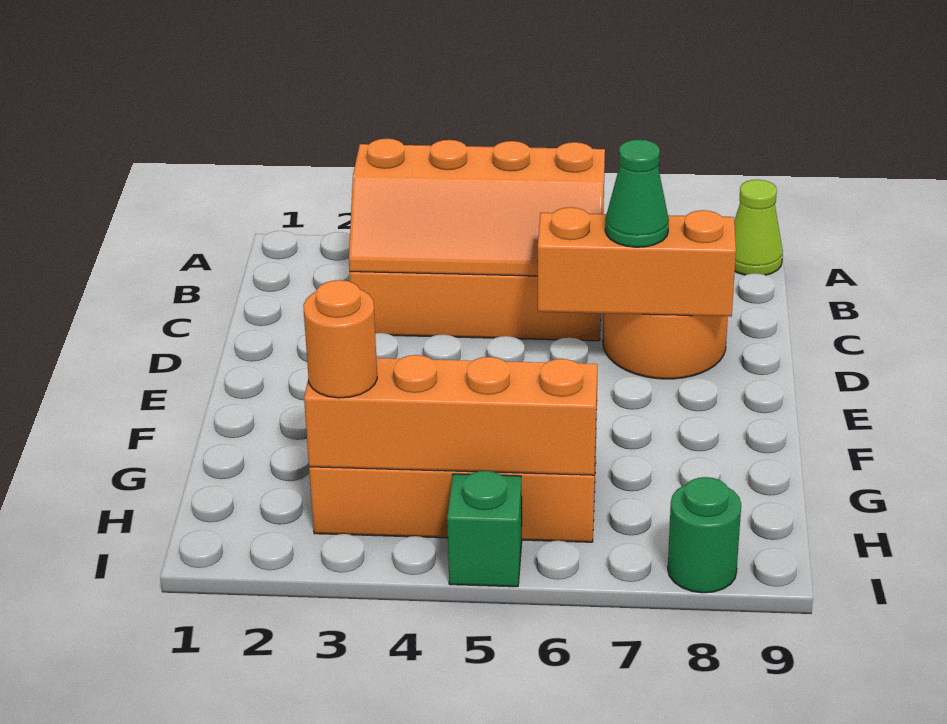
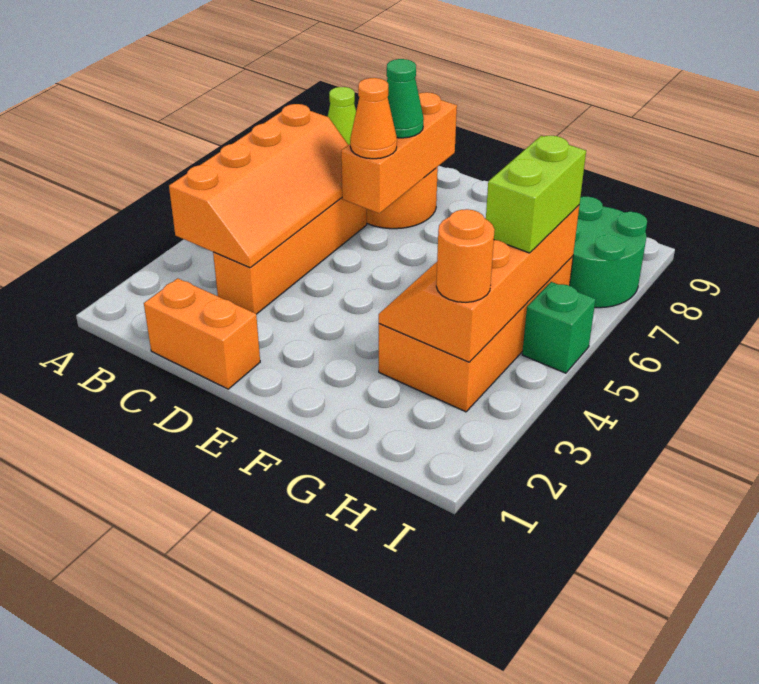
none -> orange 1x2 brick [144,278,260,389]
none -> orange 1x1 cone [350,78,397,159]
none -> lime 1x2 brick [486,136,586,253]
green 1x1 round brick [668,477,741,593] -> green 2x2 round brick [569,197,647,308]

